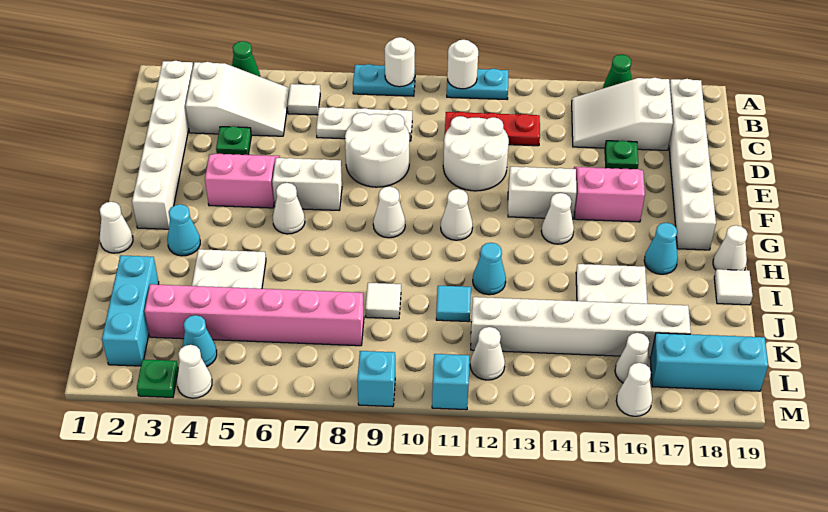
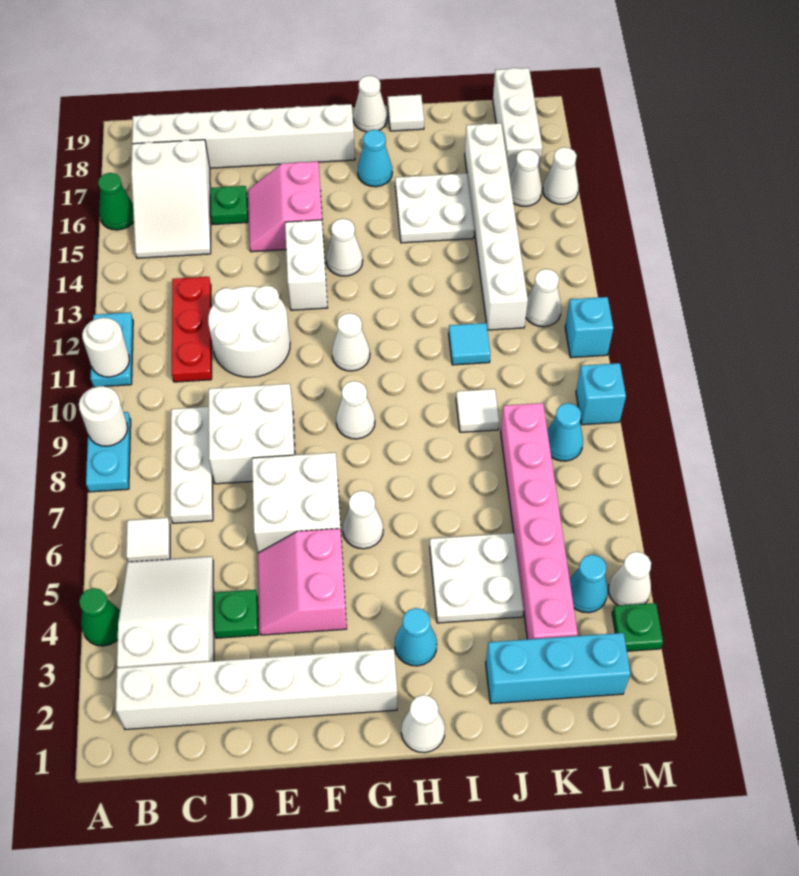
white 2x2 round brick [345,113,409,187] -> white 2x2 brick [209,384,295,484]
white 1x2 brick [272,158,342,210] -> white 2x2 brick [252,453,342,553]
cyan 1x1 cone [473,243,506,295] -> cyan 1x1 cone moved to [547,403,583,461]
cyan 1x3 brick [650,333,768,391] -> white 1x3 brick [493,68,542,177]

